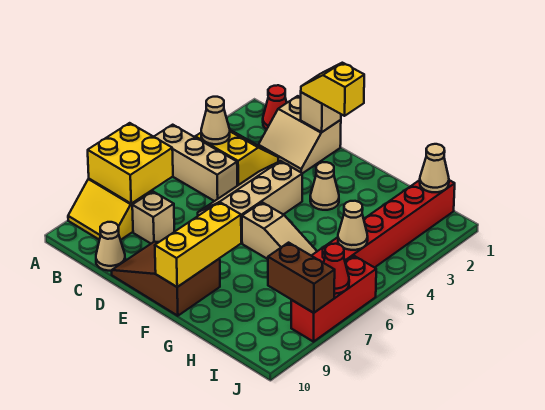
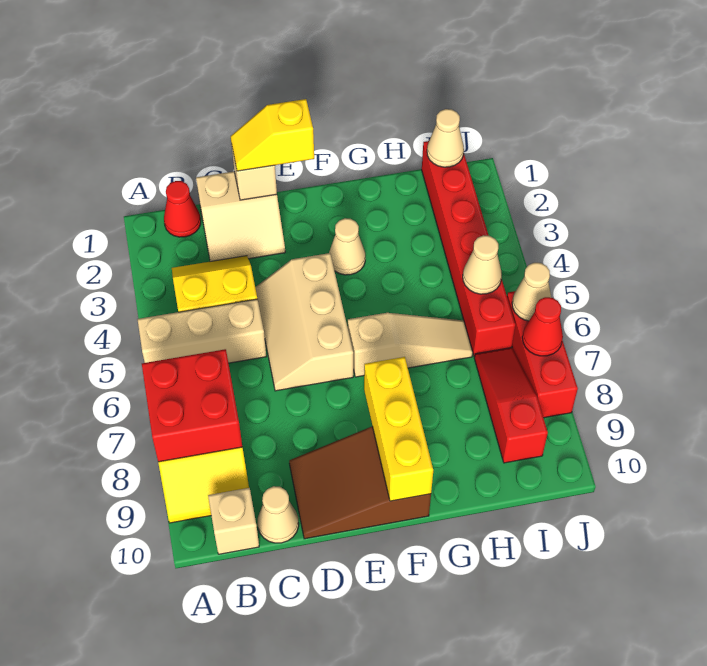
yellow 2x2 brick [88,123,173,204] -> red 2x2 brick [142,349,242,462]
tan 1x1 cone [201,97,230,144] -> tan 1x1 cone moved to [512,263,551,321]
tan 1x1 brick [132,191,174,243] -> tan 1x1 brick moved to [208,488,259,554]
none -> red 1x3 slope [474,348,548,463]
brown 1x2 brick [268,243,335,313] -> none

